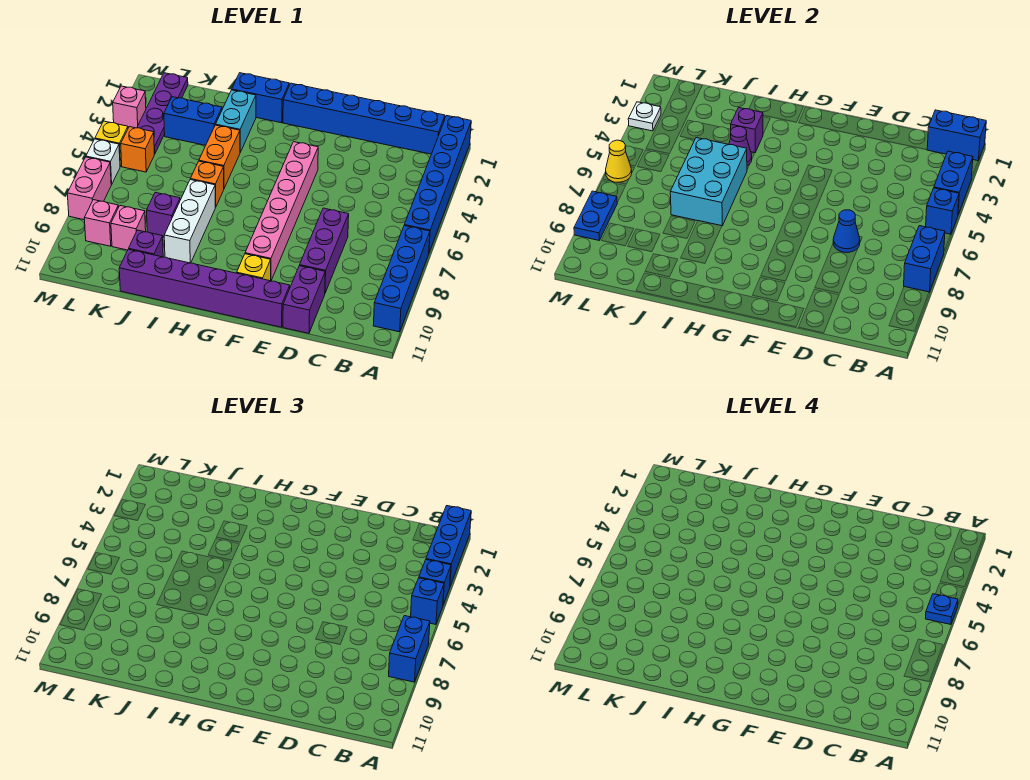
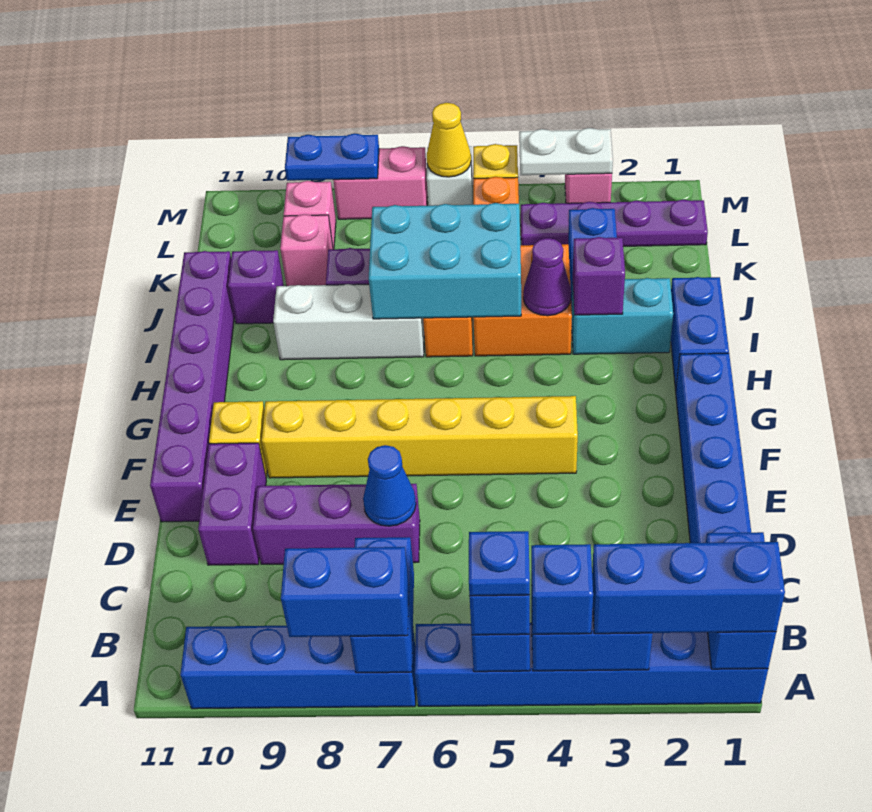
blue 1x2 brick [904,226,945,292] -> blue 1x2 brick turned to [350,537,414,673]
purple 1x2 brick [283,266,325,333] -> purple 1x2 brick turned to [198,443,266,565]
pink 1x6 brick [245,142,318,280] -> yellow 1x6 brick [262,396,578,478]
orange 1x2 brick [199,125,240,188] -> orange 2x2 brick [473,244,572,356]
white 1x1 plate [628,102,661,131] -> white 1x2 plate [519,128,613,175]

